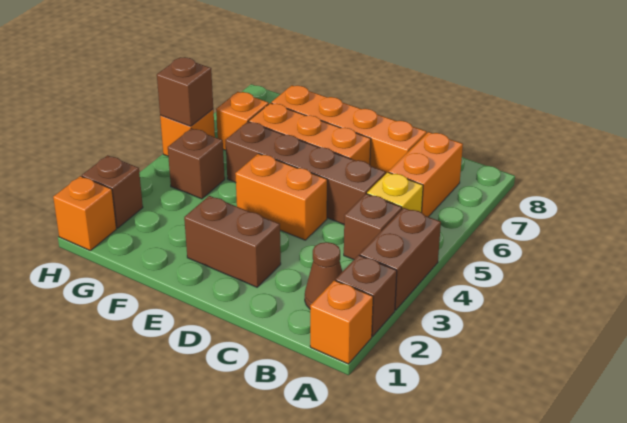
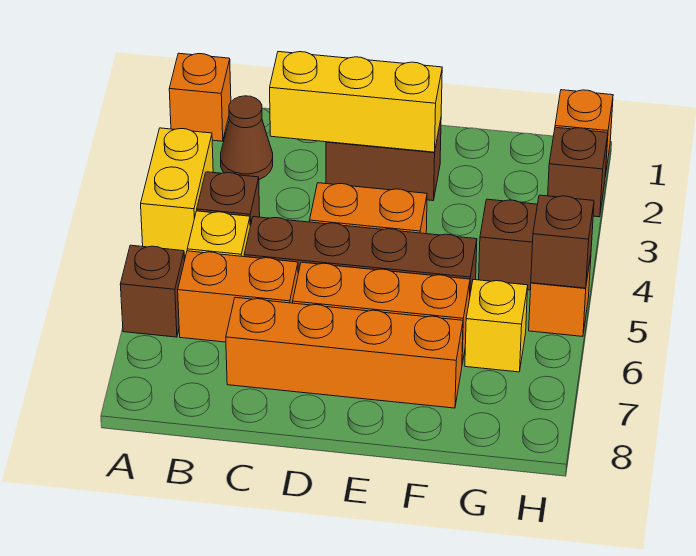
brown 1x1 brick [336,255,397,336] -> brown 1x1 brick moved to [120,245,185,337]
brown 1x2 brick [360,208,441,310] -> yellow 1x2 brick [141,128,213,256]
orange 1x2 brick [389,132,463,217] -> orange 1x2 brick turned to [178,251,298,342]
none -> yellow 1x3 brick [270,52,442,152]
orange 1x1 brick [216,92,269,150] -> yellow 1x1 brick [465,280,528,372]

